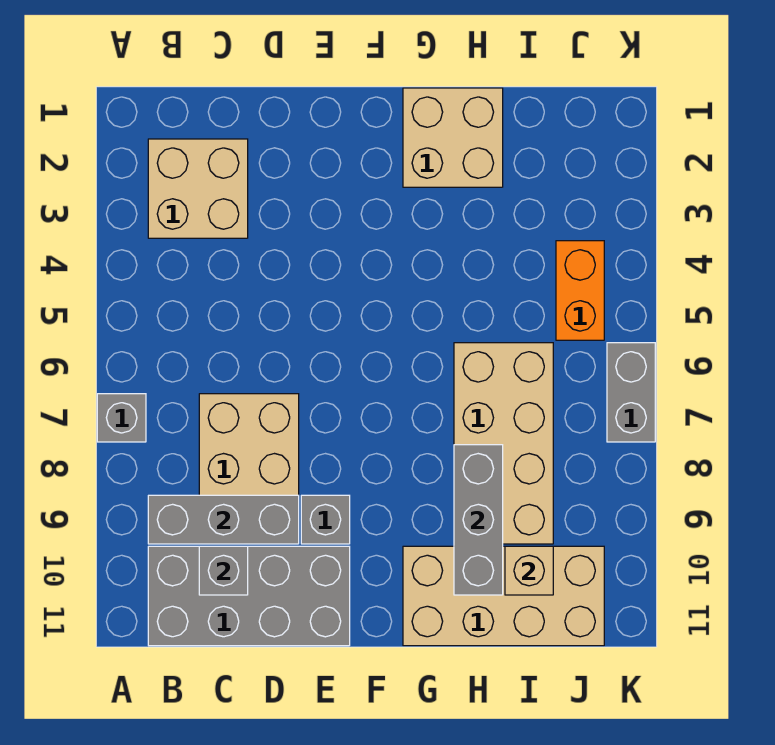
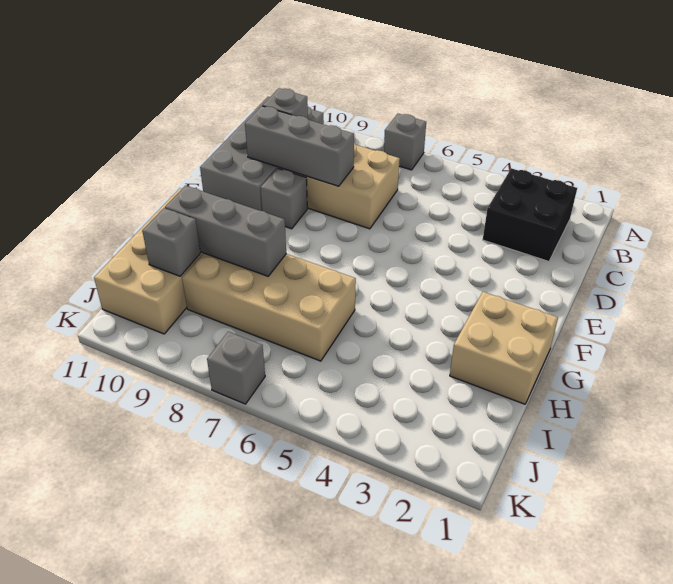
tan 2x2 brick [148,139,248,238] -> black 2x2 brick [483,168,577,261]
grey 1x3 brick [148,495,299,544] -> grey 1x3 brick turned to [245,106,354,186]
tan 1x1 brick [505,546,553,595] -> grey 1x1 brick [142,208,200,276]
orange 1x2 brick [556,241,604,340] -> none
grey 1x2 brick [607,343,655,442] -> grey 1x1 brick [207,332,265,404]

